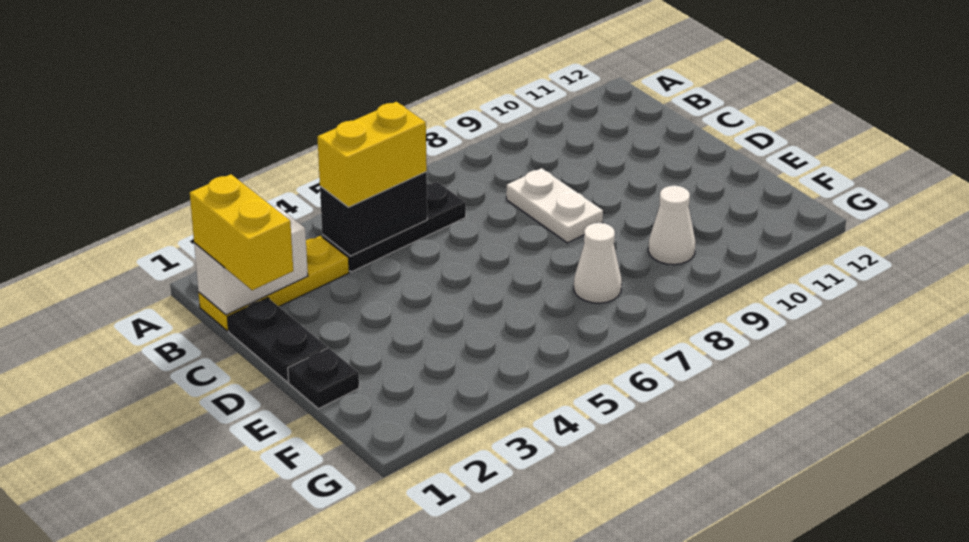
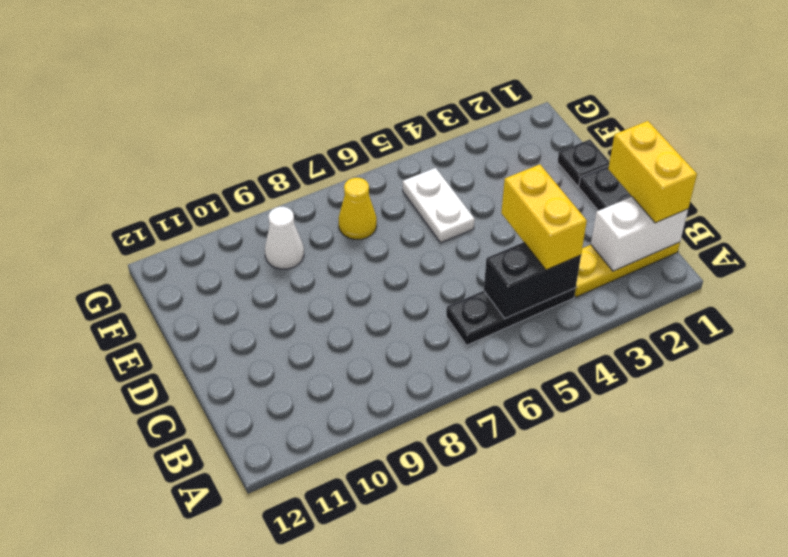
yellow 1x2 brick [318,102,427,207] -> yellow 1x2 brick turned to [501,164,587,270]
white 1x2 plate [506,168,603,243] -> white 1x2 plate moved to [403,168,475,243]
white 1x1 cone [574,223,622,303] -> yellow 1x1 cone [339,178,377,239]

